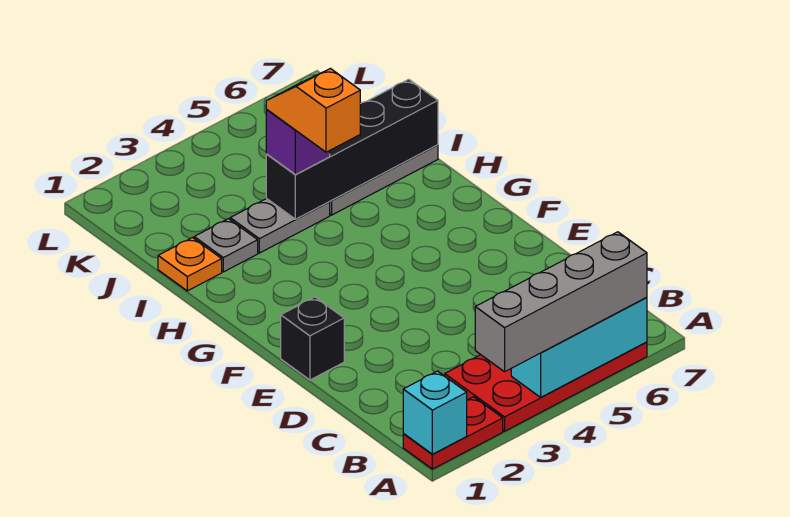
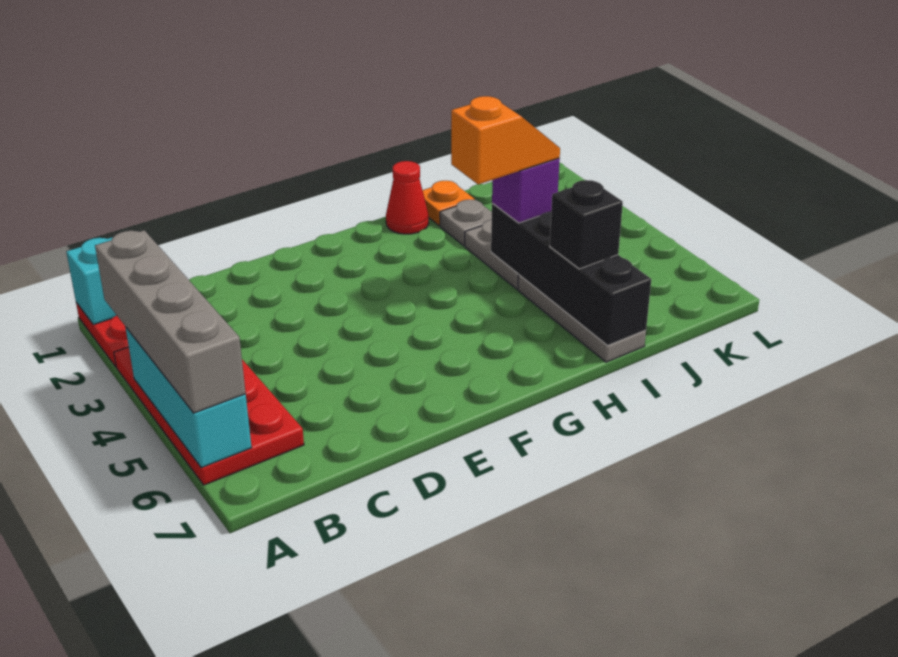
black 1x1 brick [281,297,344,380] -> black 1x1 brick moved to [550,180,623,269]
none -> red 1x1 cone [386,161,429,234]

